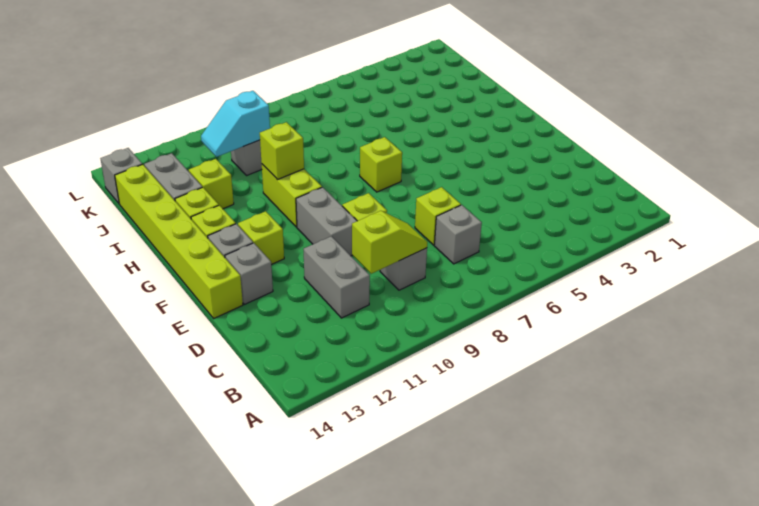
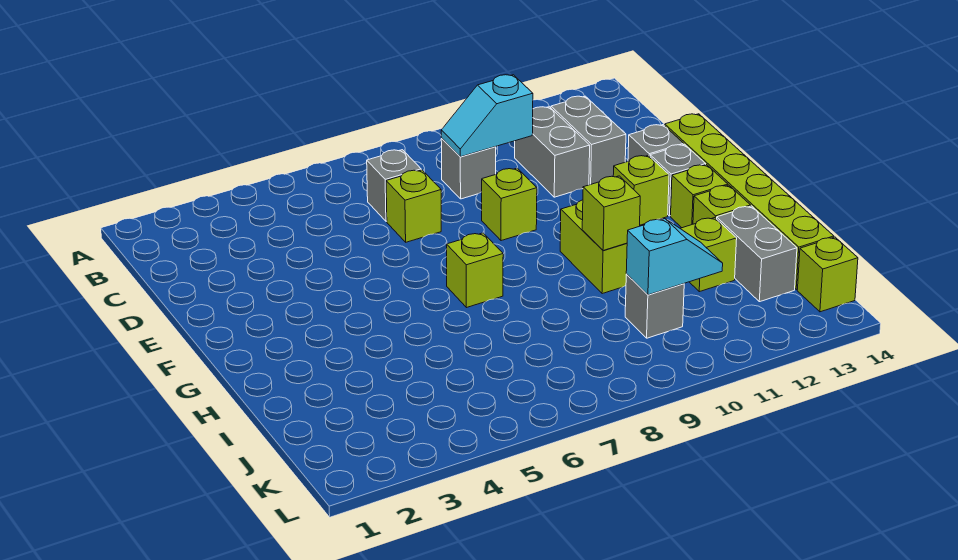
lime 1x2 slope [352,211,427,274] -> cyan 1x2 slope [441,75,533,157]
grey 1x2 brick [296,187,357,256] -> grey 1x2 brick moved to [551,96,626,185]
grey 1x1 brick [100,148,142,203] -> lime 1x1 brick [797,237,858,312]

